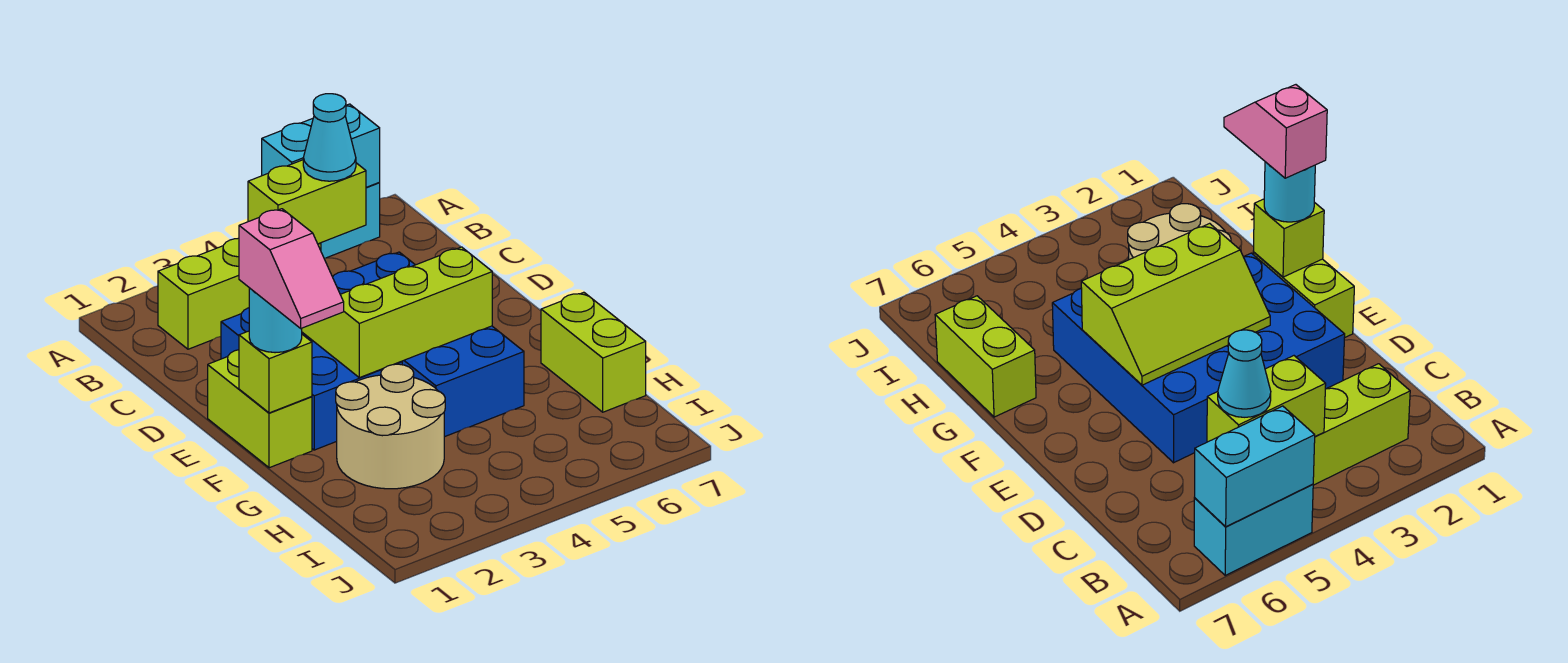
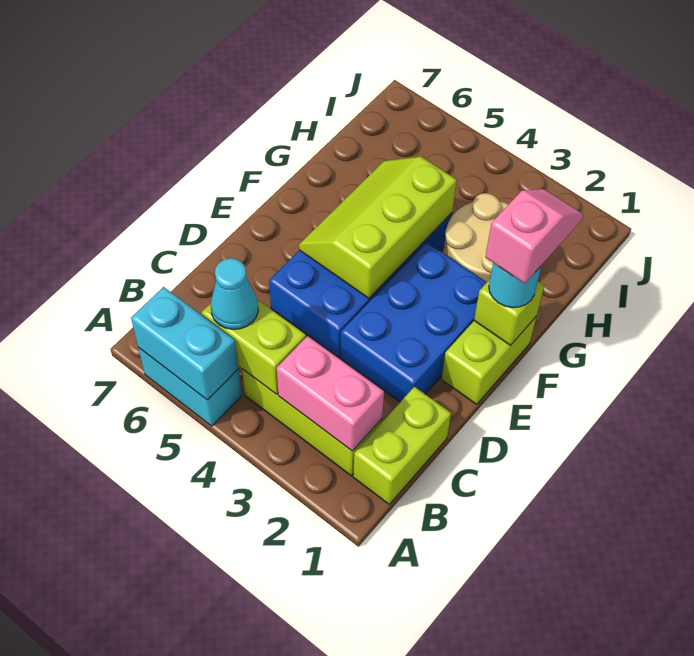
none -> pink 1x2 brick [277,336,384,451]
lime 2x3 slope [302,247,492,378] -> lime 2x3 slope turned to [299,156,457,298]
lime 1x2 brick [541,292,646,412] -> lime 1x2 brick moved to [353,387,451,504]

